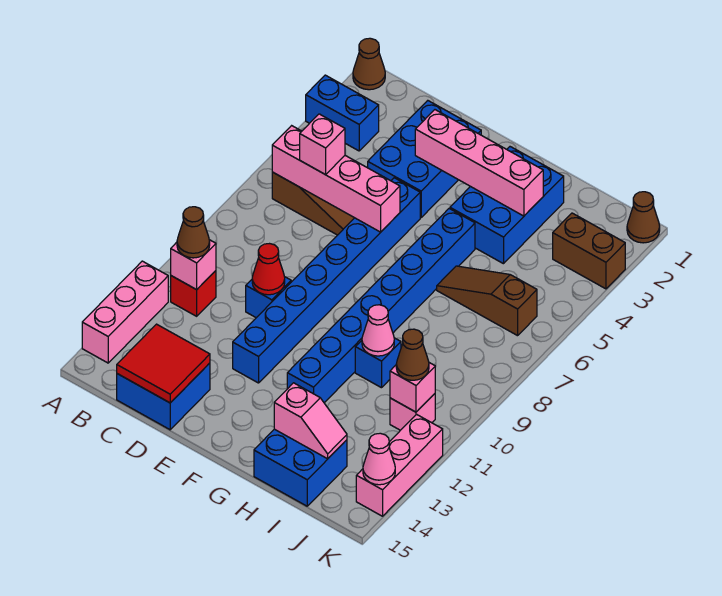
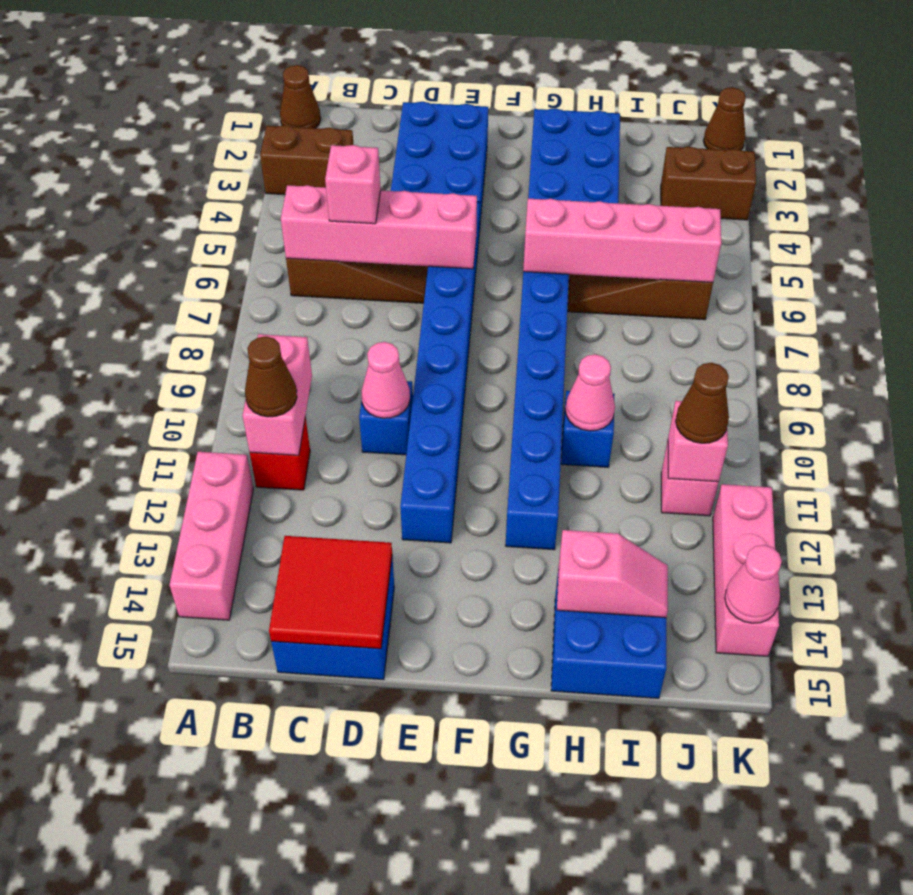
blue 1x2 brick [306,75,379,151] -> brown 1x2 brick [260,125,353,195]
pink 1x1 brick [171,240,216,290] -> pink 1x2 brick [243,334,312,455]
red 1x1 cone [252,244,285,295] -> pink 1x1 cone [361,342,410,418]
pink 1x4 brick [415,110,543,216] -> pink 1x4 brick moved to [523,199,721,282]

